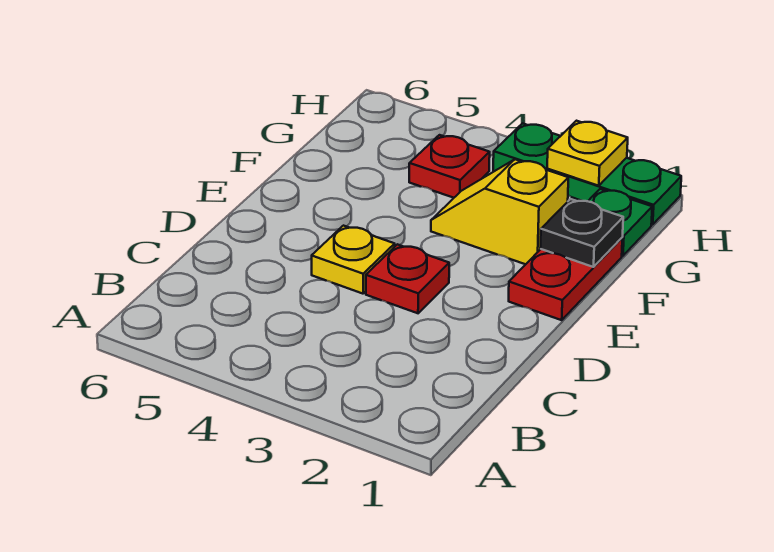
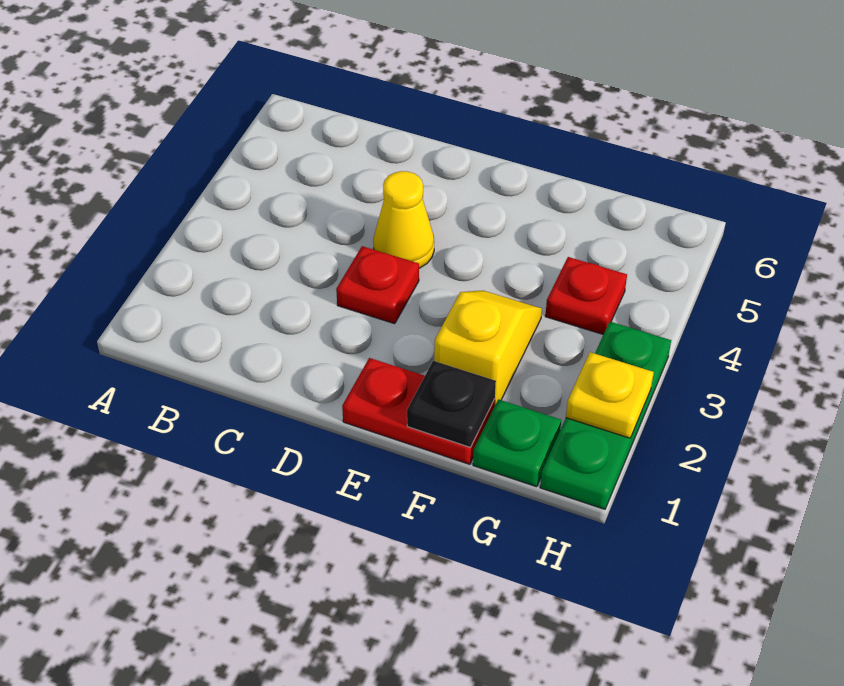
yellow 1x1 plate [312,226,395,294] -> yellow 1x1 cone [373,171,434,268]

